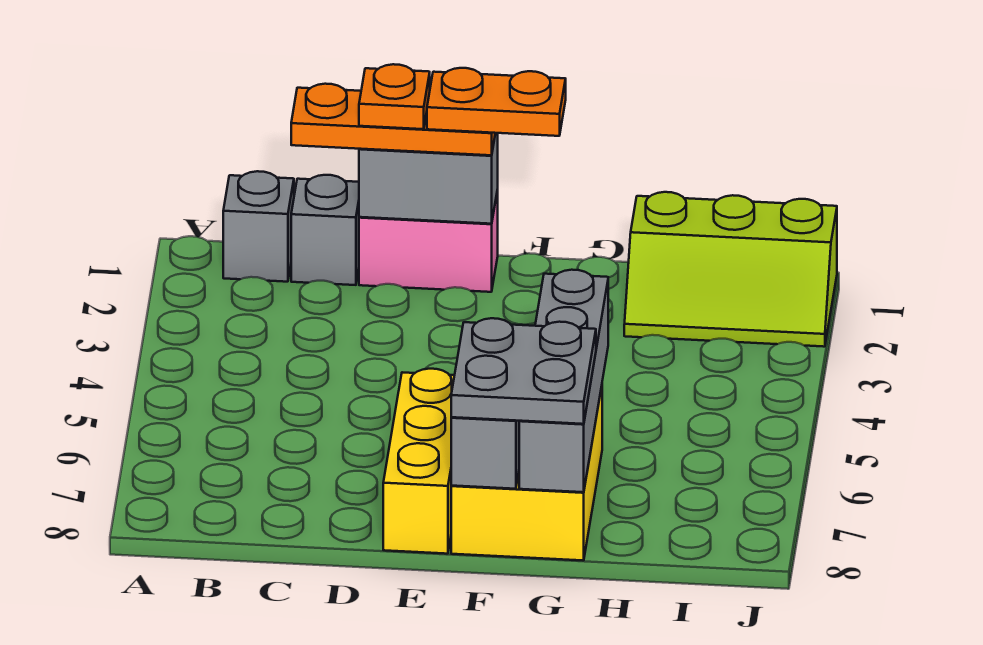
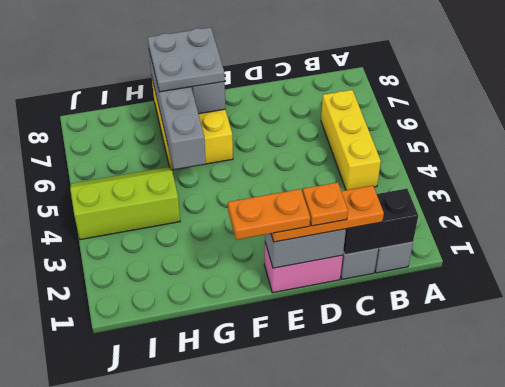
none -> black 1x2 brick [343,189,418,255]
yellow 1x3 brick [383,369,455,554] -> yellow 1x3 brick moved to [321,90,381,190]
lime 2x3 slope [624,192,837,347] -> lime 2x3 slope moved to [70,167,180,240]

